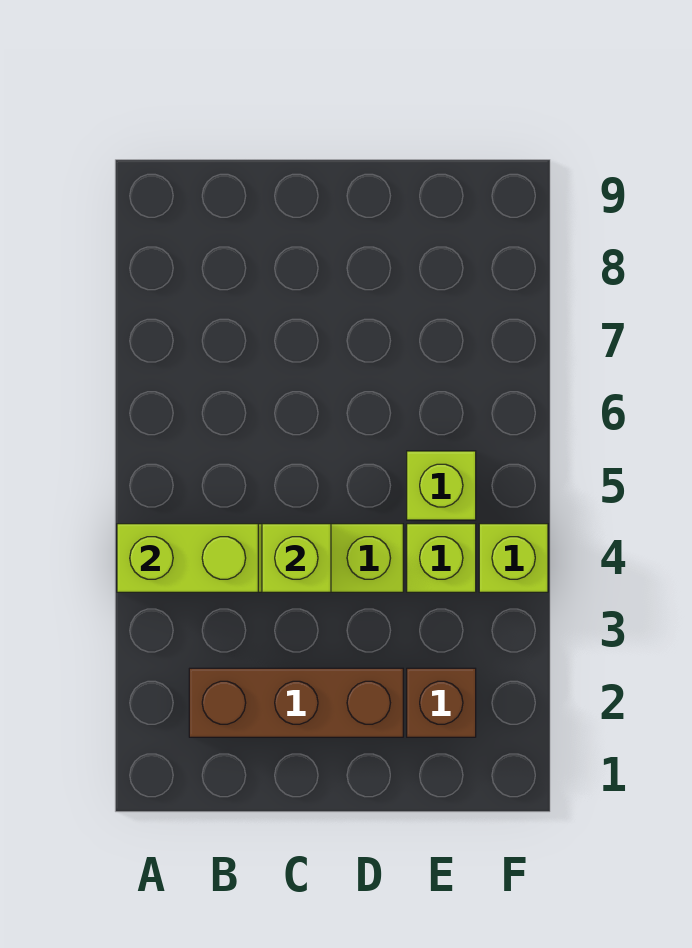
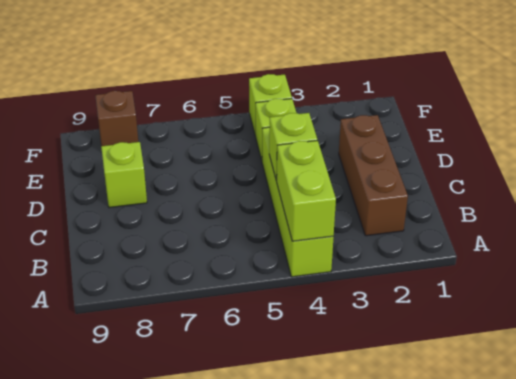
brown 1x1 brick [407,668,476,737] -> brown 1x1 brick moved to [95,91,138,146]
lime 1x1 brick [407,451,476,520] -> lime 1x1 brick moved to [101,142,147,208]

